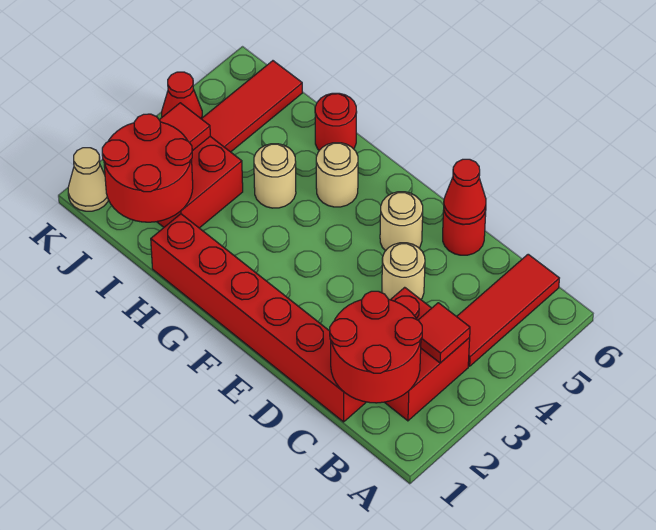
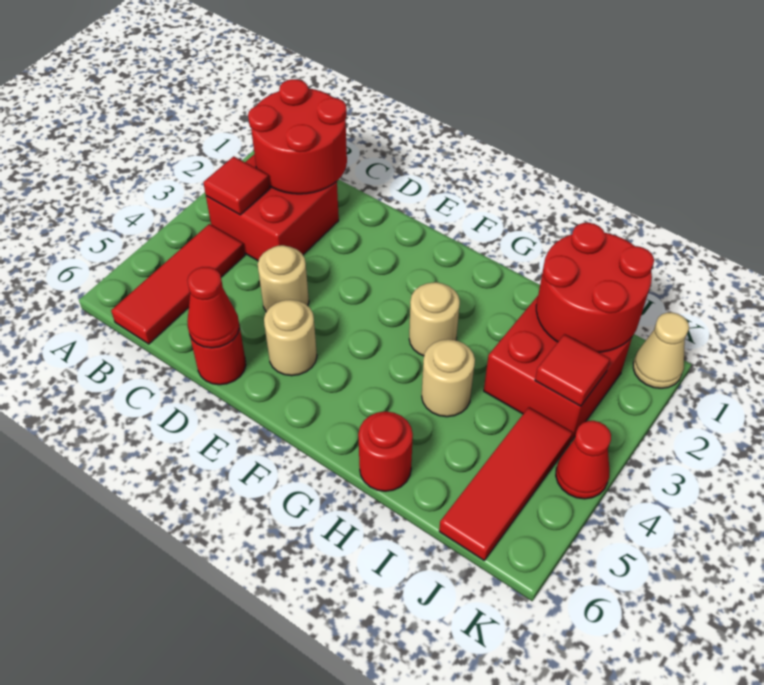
red 1x6 brick [151,214,366,422] -> none
tan 1x1 round brick [316,143,358,207] -> tan 1x1 round brick moved to [409,282,460,356]

